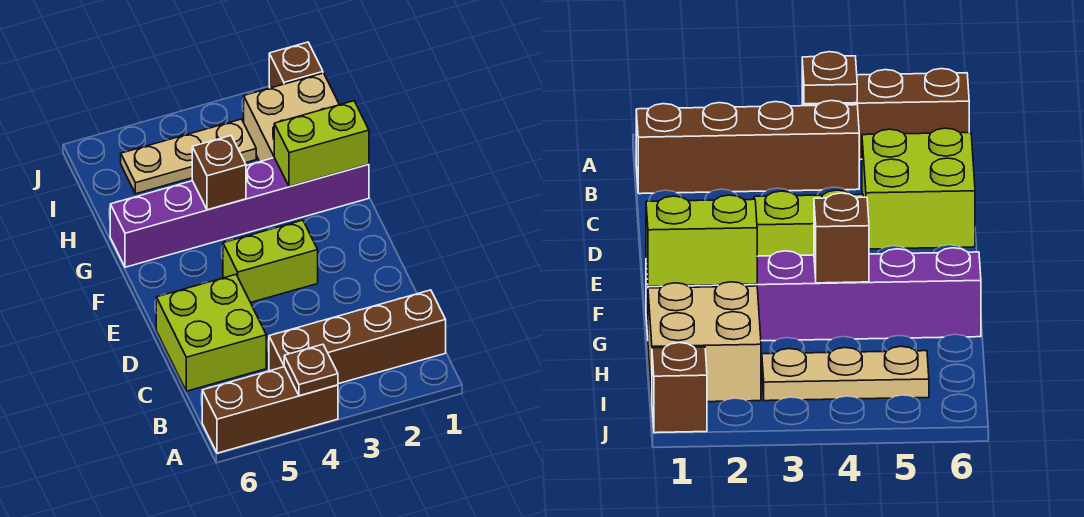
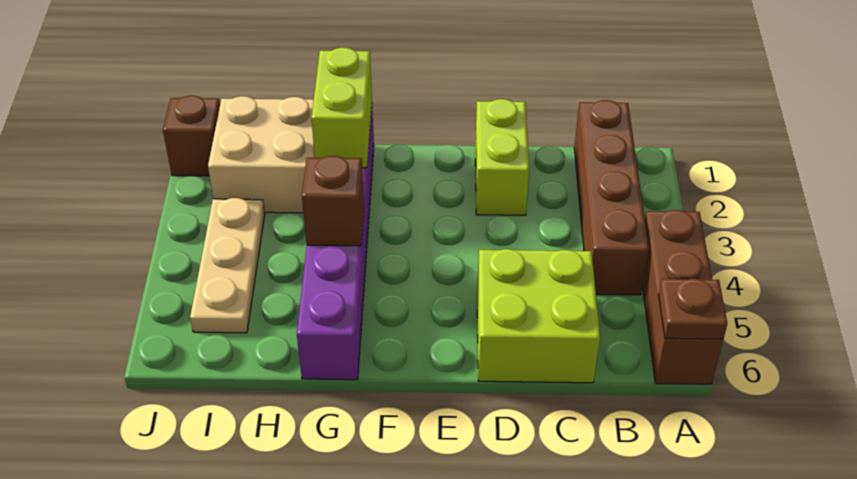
brown 1x1 plate [284,344,338,396] -> brown 1x1 plate moved to [659,279,727,339]
lime 1x2 brick [223,220,318,303] -> lime 1x2 brick moved to [475,99,529,215]

